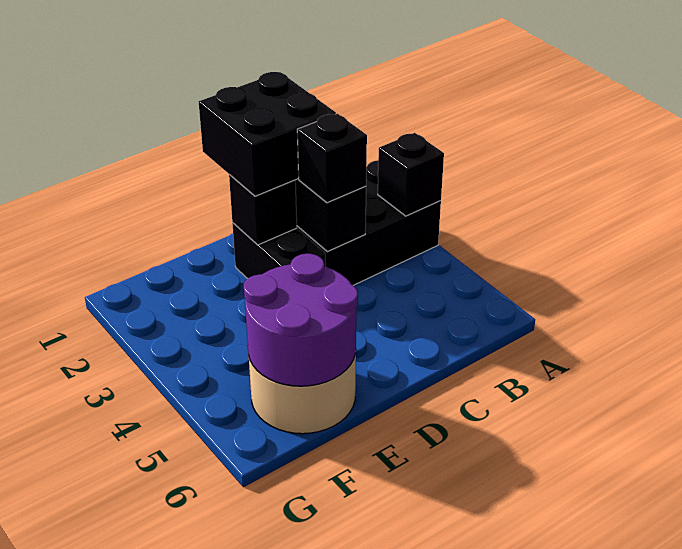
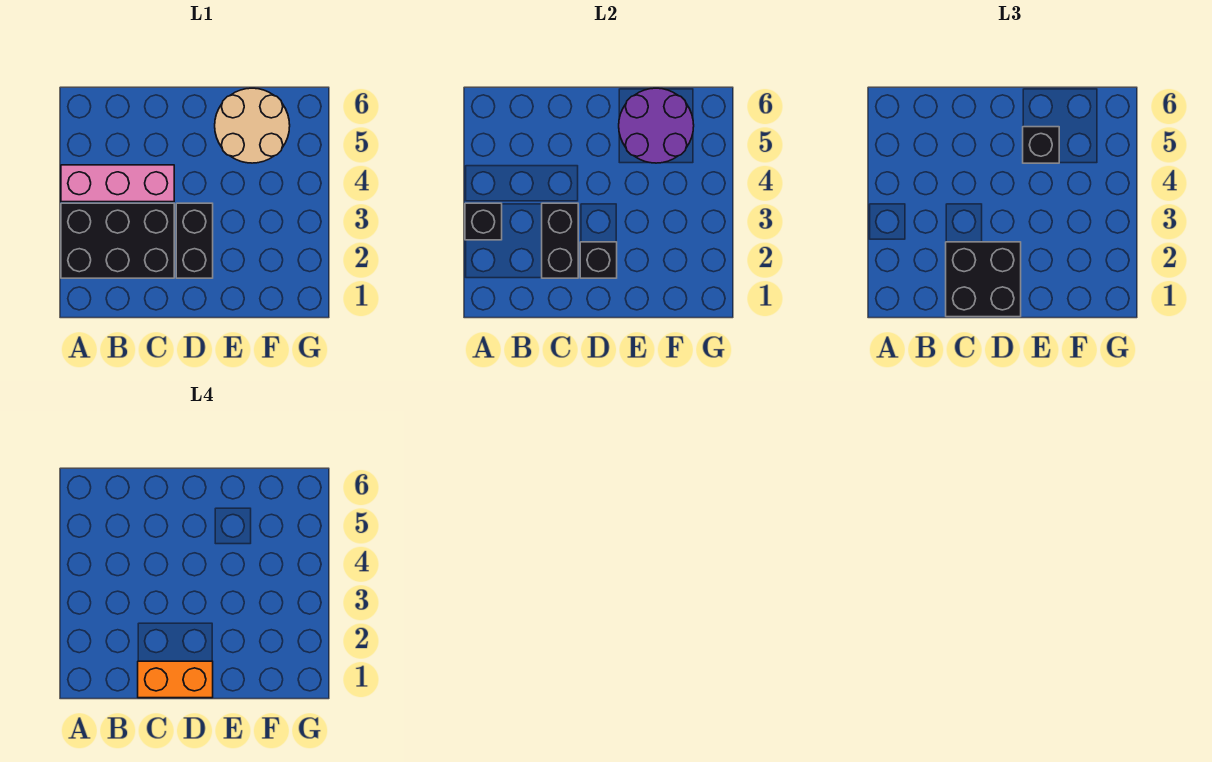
none -> pink 1x3 brick [61,165,174,202]
none -> orange 1x2 brick [138,661,213,698]
black 1x1 brick [297,114,367,203] -> black 1x1 brick moved to [1023,127,1059,163]

